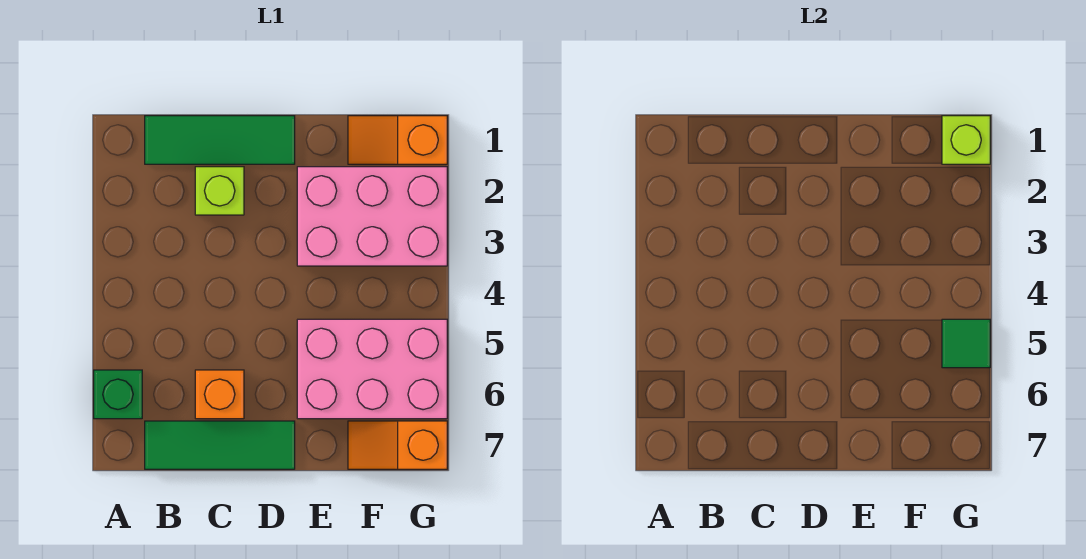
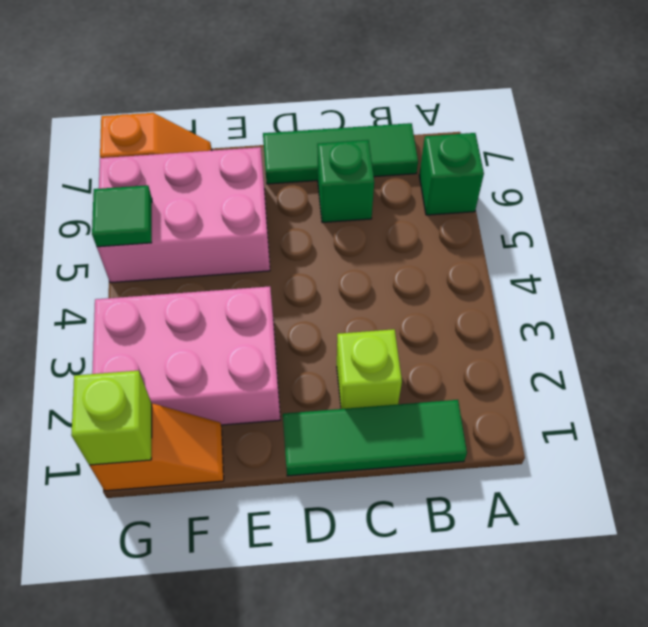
orange 1x1 brick [195,370,244,419] -> green 1x1 brick [317,140,374,223]

